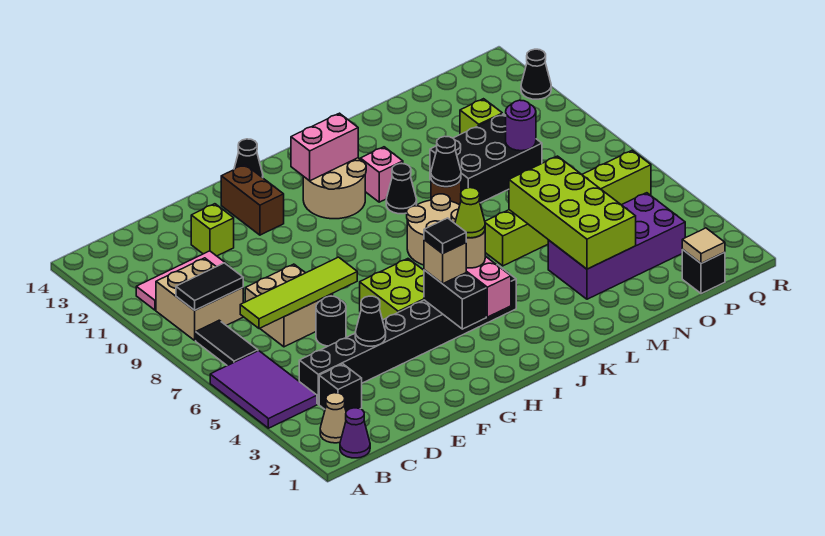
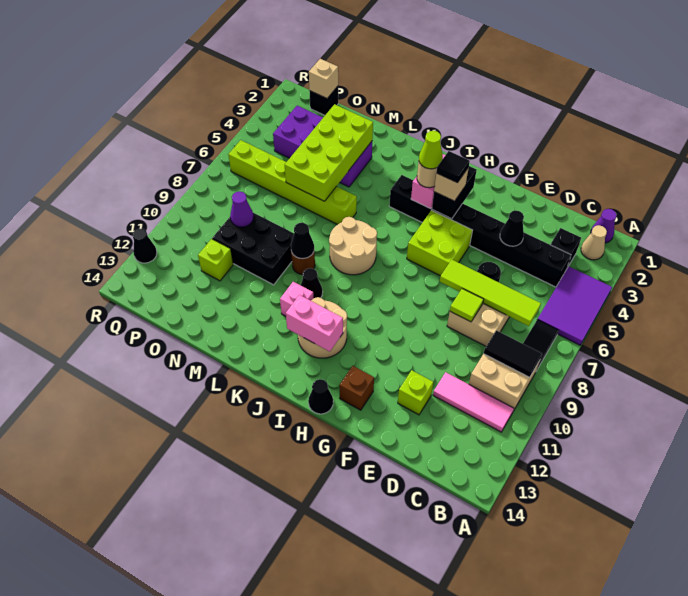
none -> lime 1x1 tile [450,289,484,322]
brown 1x2 brick [221,165,284,235] -> brown 1x1 brick [339,366,374,410]
purple 1x1 round brick [506,100,536,151] -> purple 1x1 cone [230,191,254,227]
tan 1x1 tile [682,228,725,263] -> tan 1x1 brick [309,59,338,98]

